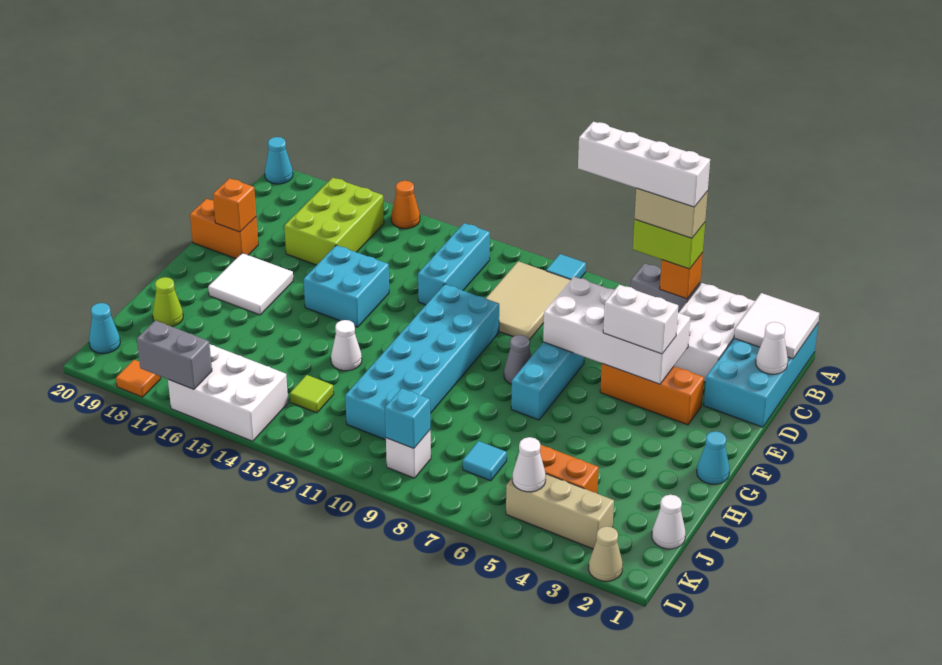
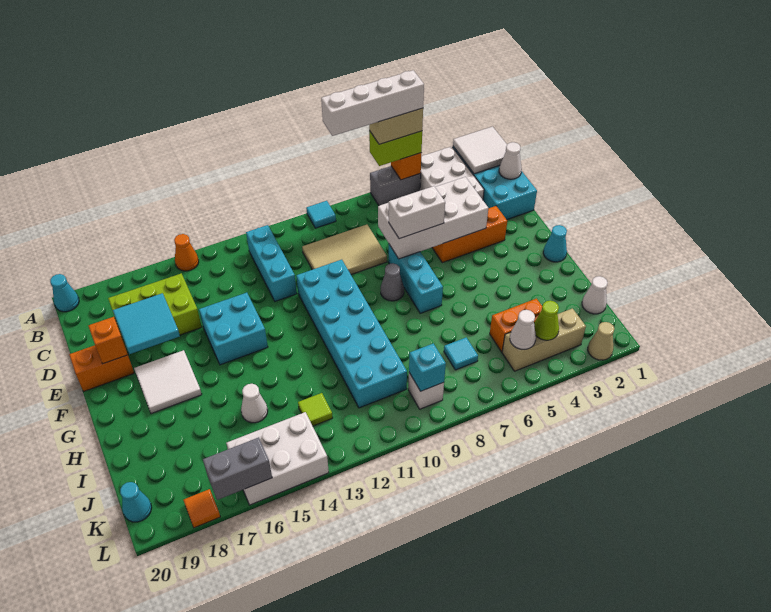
tan 2x3 tile [486,261,570,340] -> tan 2x3 tile turned to [302,225,387,275]
lime 2x3 brick [284,178,384,265] -> lime 2x3 brick turned to [108,273,202,351]
none -> cyan 2x2 tile [113,293,180,354]
white 1x2 brick [603,285,678,354] -> white 1x2 brick moved to [389,186,445,239]
white 1x1 cone [331,320,362,371] -> white 1x1 cone moved to [241,384,268,423]
lime 1x1 cone [153,277,183,327] -> lime 1x1 cone moved to [534,301,559,340]

